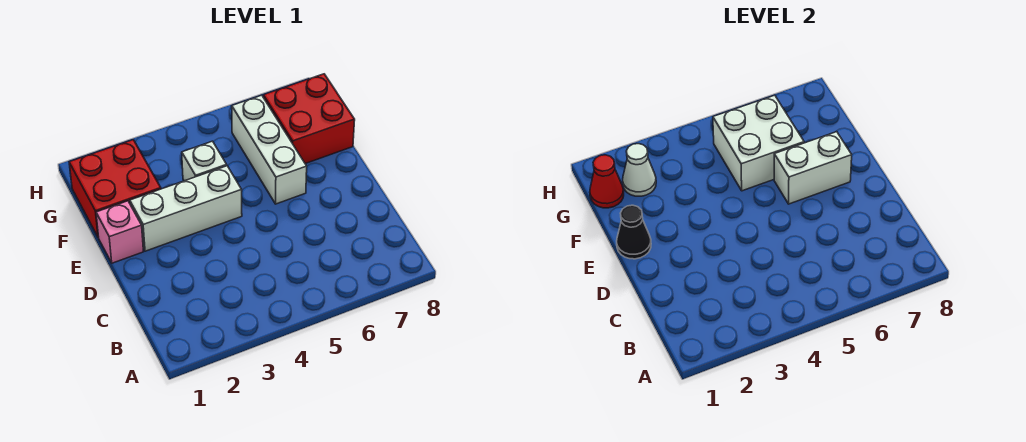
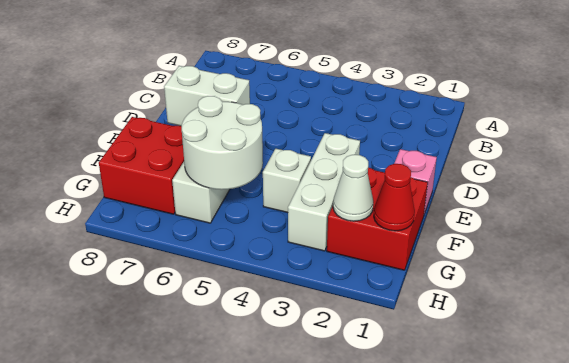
black 1x1 cone [617,205,651,259] -> none
white 1x3 brick [130,166,242,251] -> white 1x3 brick turned to [288,133,360,251]
white 2x2 brick [713,95,804,191] -> white 2x2 round brick [182,96,263,190]

